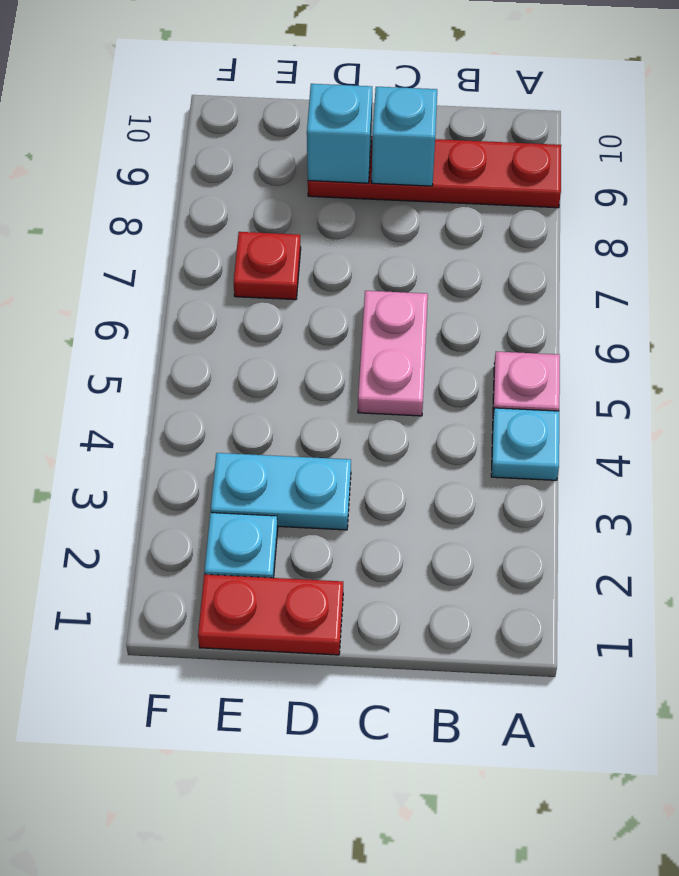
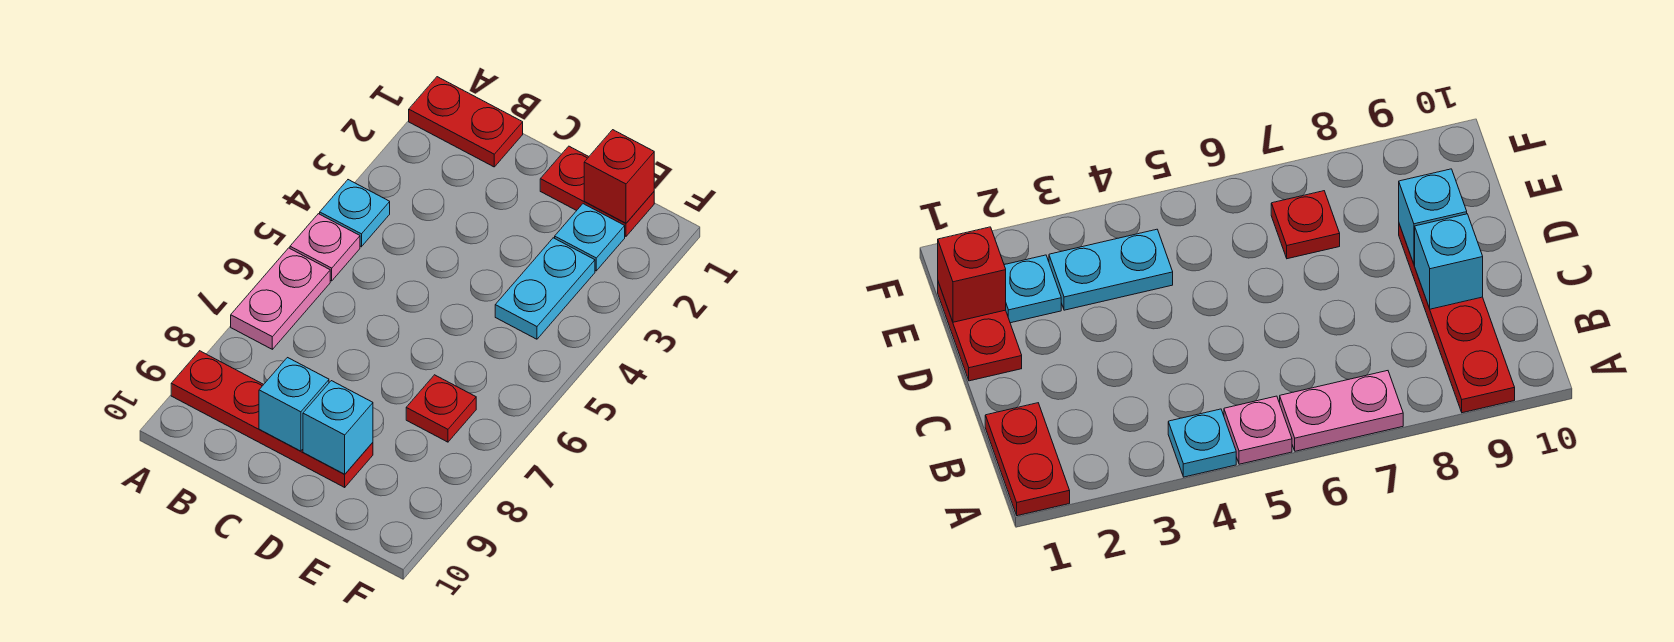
none -> red 1x2 plate [409,77,523,167]
pink 1x2 plate [358,291,428,416] -> pink 1x2 plate moved to [231,248,330,349]
cyan 1x2 plate [211,453,351,530] -> cyan 1x2 plate turned to [495,238,595,339]
none -> red 1x1 brick [584,130,654,223]

